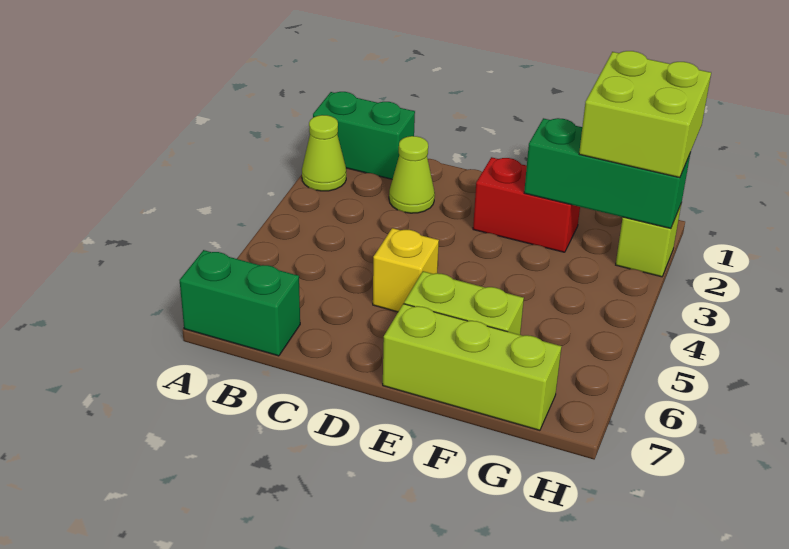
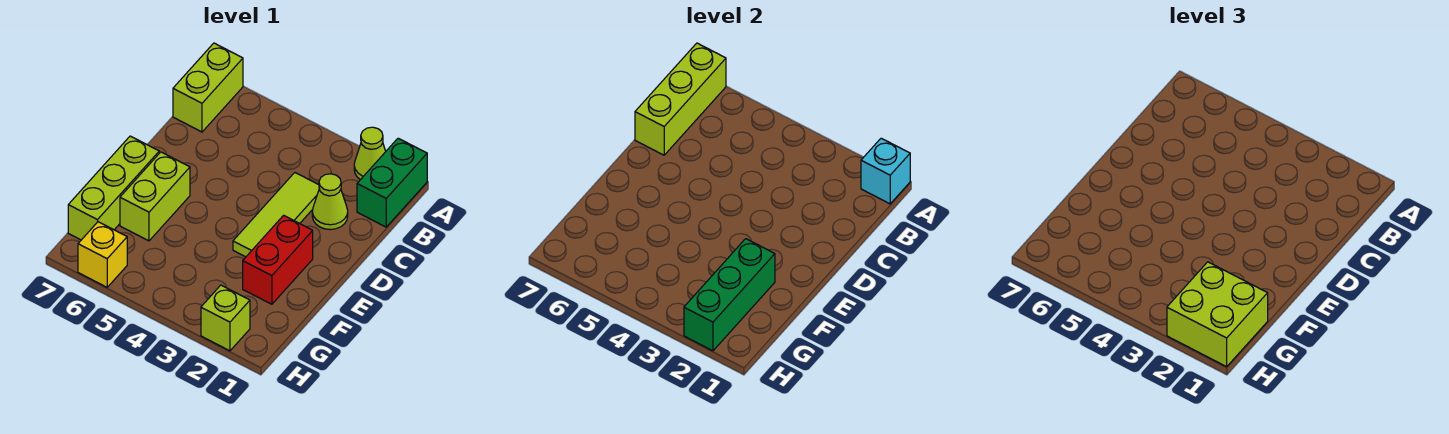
none -> cyan 1x1 brick [861,138,910,204]
green 1x2 brick [180,250,300,356] -> lime 1x2 brick [173,43,243,132]
none -> lime 1x3 brick [635,43,726,155]
none -> lime 1x3 tile [233,173,319,257]
yellow 1x1 brick [373,228,439,312] -> yellow 1x1 brick moved to [78,222,127,287]

